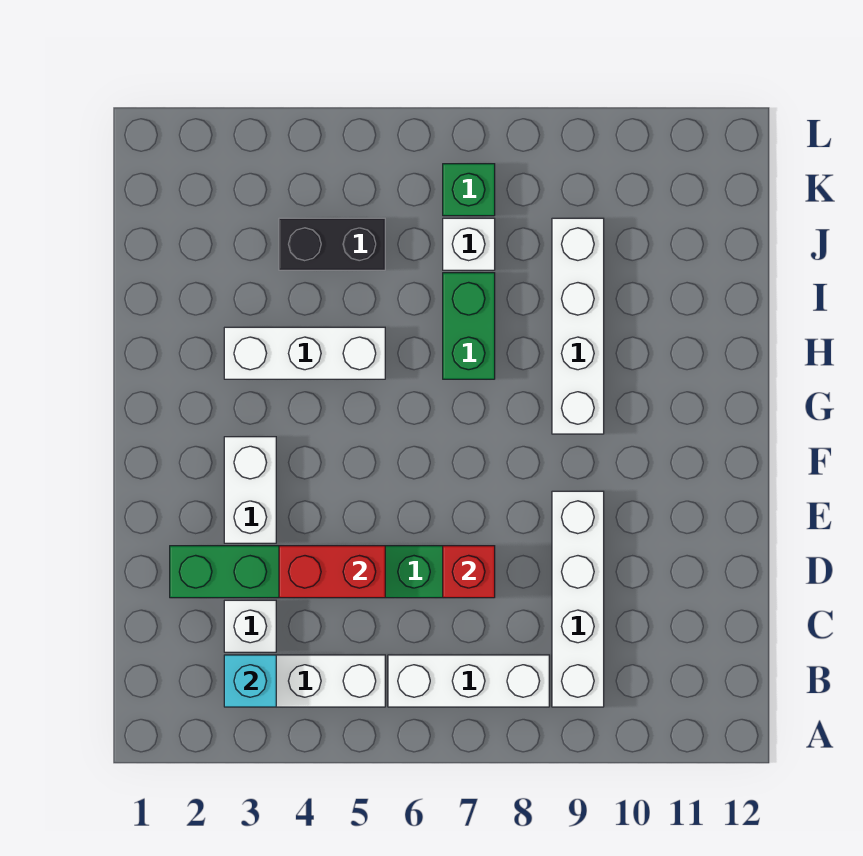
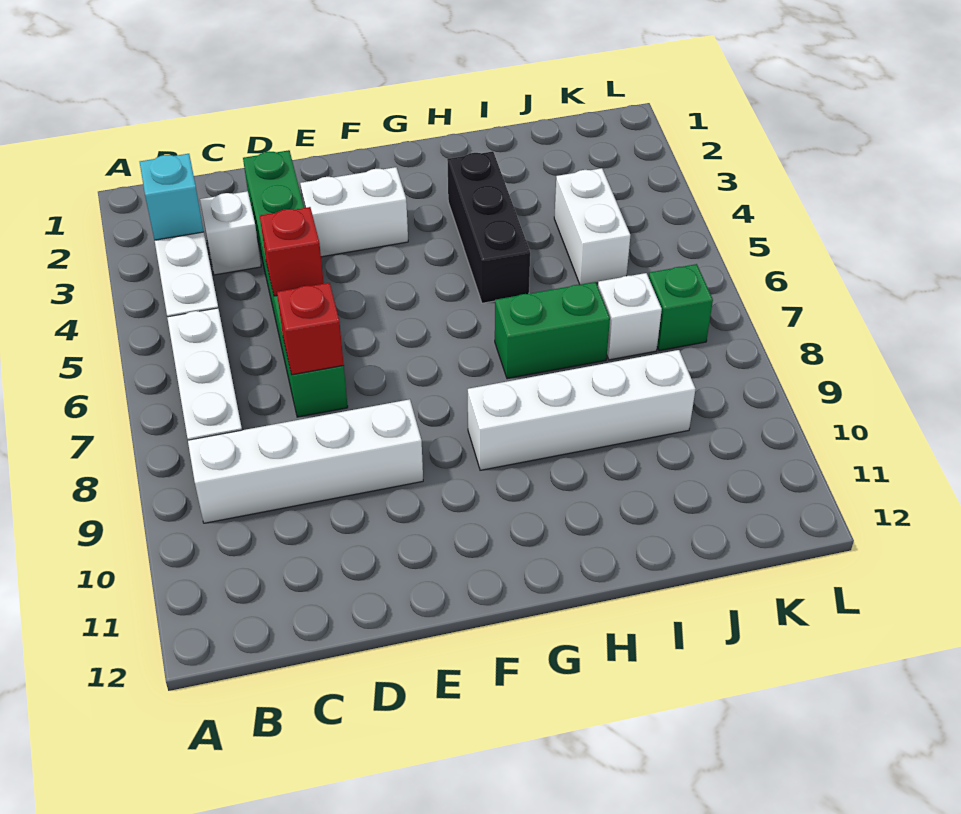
red 1x2 brick [279,546,385,598] -> red 1x1 brick [260,207,324,296]
white 1x3 brick [224,327,385,379] -> black 1x3 brick [447,151,530,303]
black 1x2 brick [279,218,385,270] -> white 1x2 brick [554,168,630,285]

